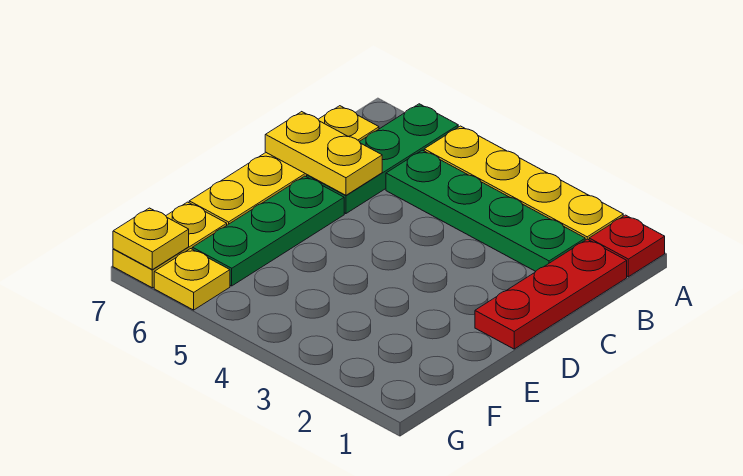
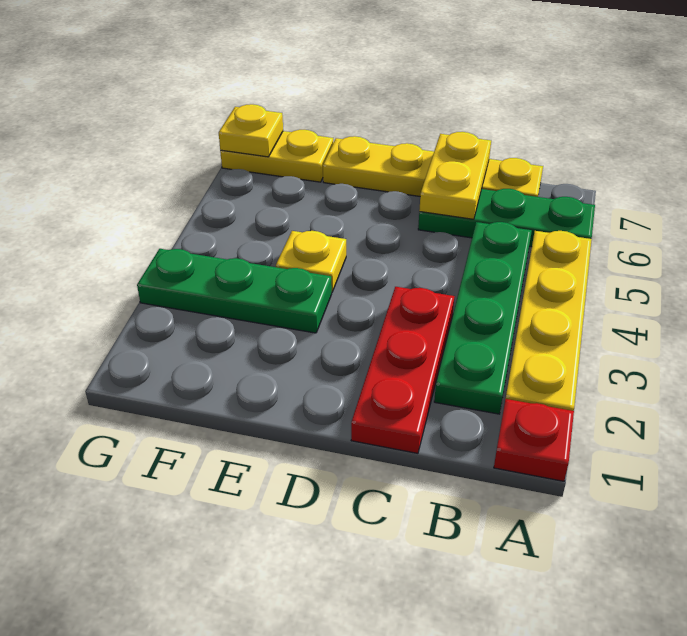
red 1x3 plate [475,239,627,349] -> red 1x3 plate turned to [351,287,455,453]
green 1x3 plate [192,176,344,286] -> green 1x3 plate moved to [137,249,332,333]
yellow 1x1 plate [154,249,230,310] -> yellow 1x1 plate moved to [276,231,346,292]

